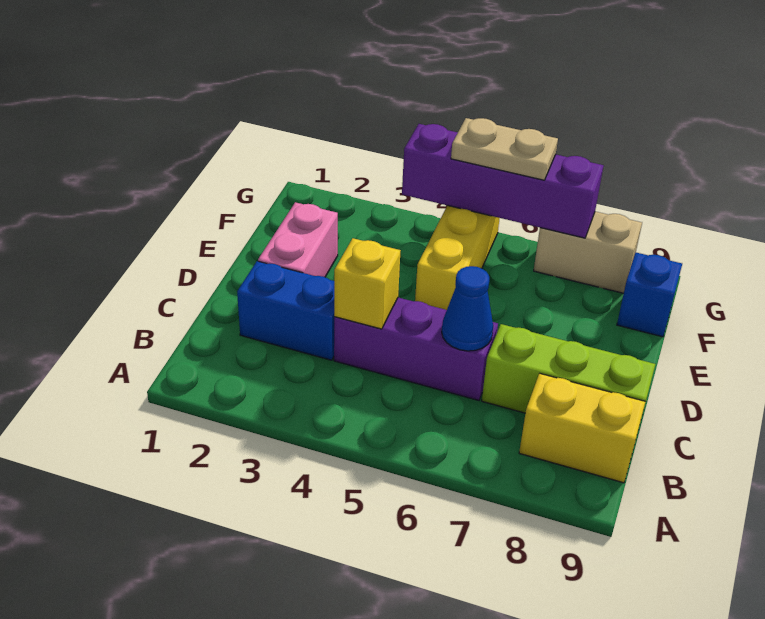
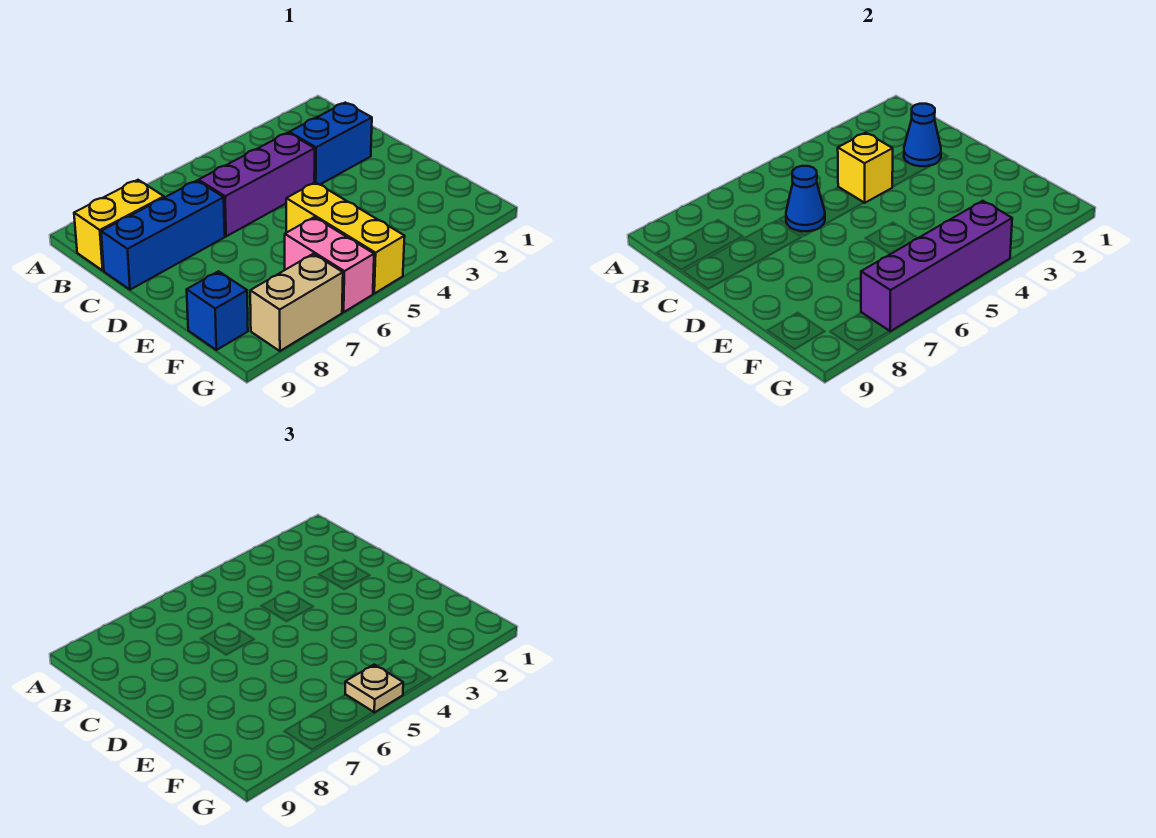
none -> blue 1x1 cone [904,104,941,166]
lime 1x3 brick [482,324,655,418] -> blue 1x3 brick [101,181,225,290]
pink 1x2 brick [258,202,338,277] -> pink 1x2 brick moved to [285,217,374,312]
tan 1x2 plate [451,118,558,180] -> tan 1x1 plate [345,665,403,712]

